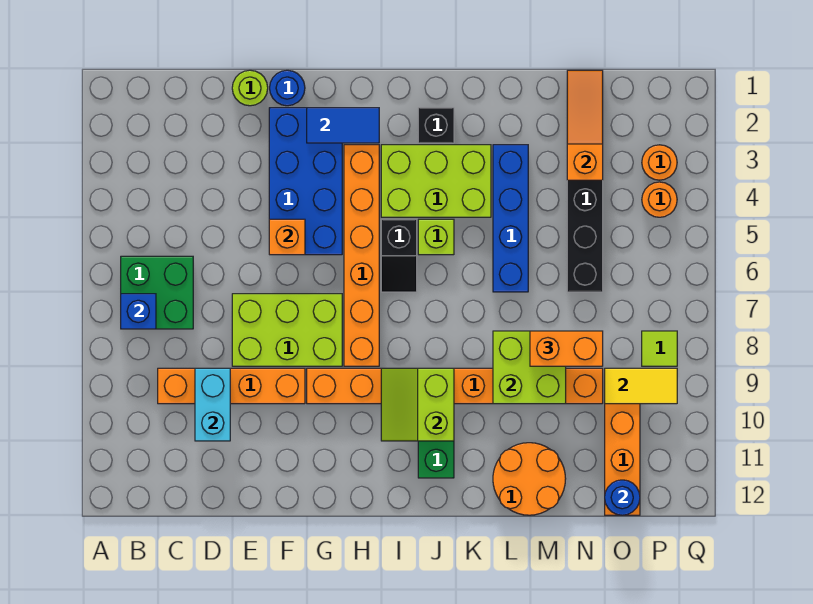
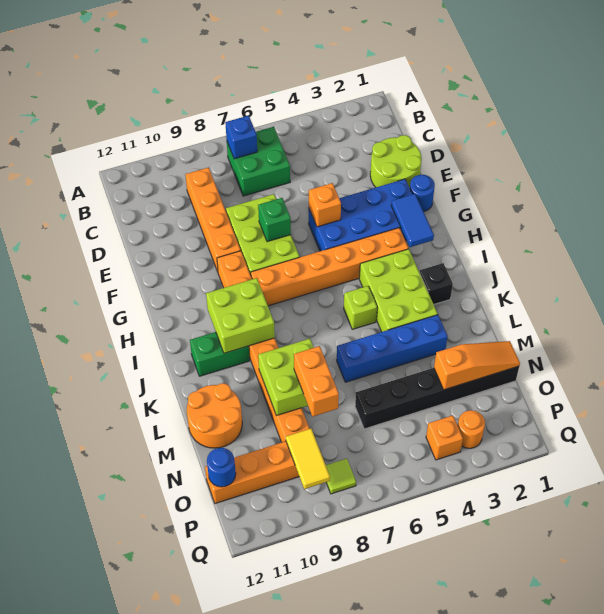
cyan 1x2 brick [195,368,230,441] -> none
lime 1x1 round brick [232,70,268,106] -> lime 2x2 round brick [370,135,422,188]
none -> green 1x1 brick [258,198,291,242]
black 1x2 slope [381,219,417,292] -> none
lime 2x2 slope [381,368,454,441] -> lime 2x2 brick [206,278,275,353]
orange 1x1 round brick [642,182,677,217] -> orange 1x1 brick [426,416,463,460]

